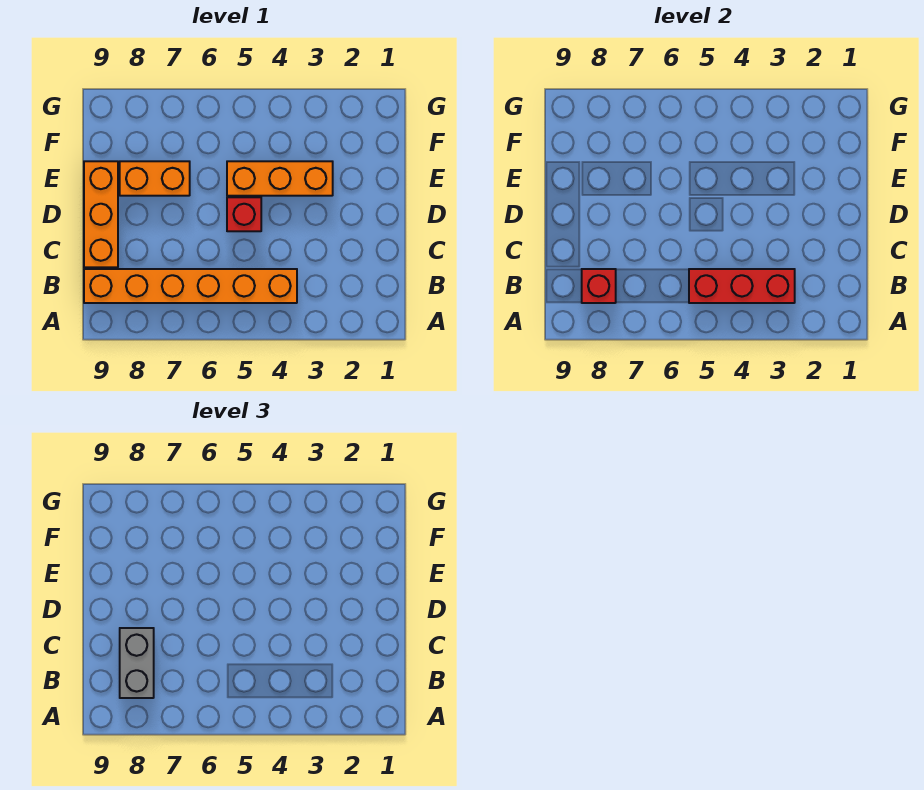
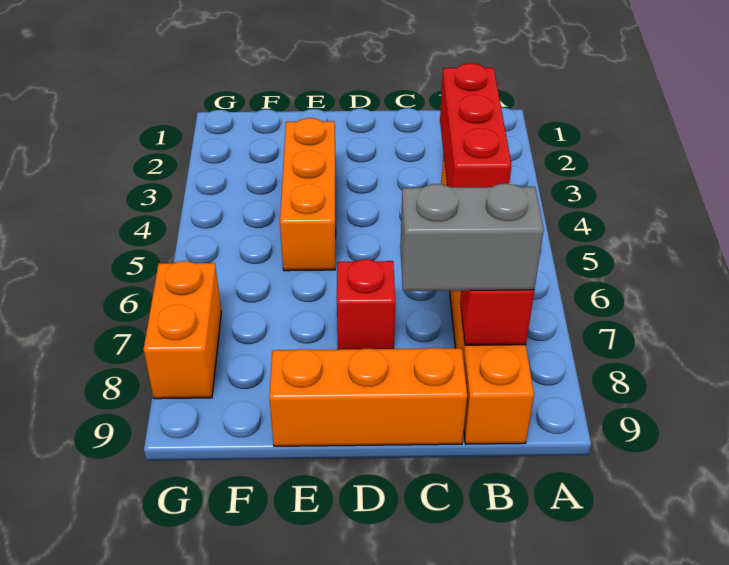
red 1x1 brick [227,197,261,231] -> red 1x1 brick moved to [337,259,395,350]
orange 1x2 brick [120,161,190,196] -> orange 1x2 brick moved to [144,261,221,399]

